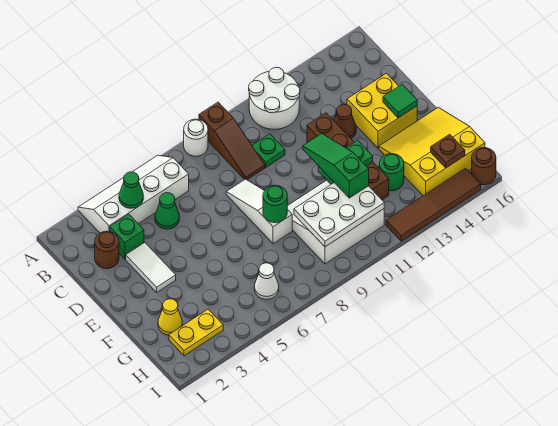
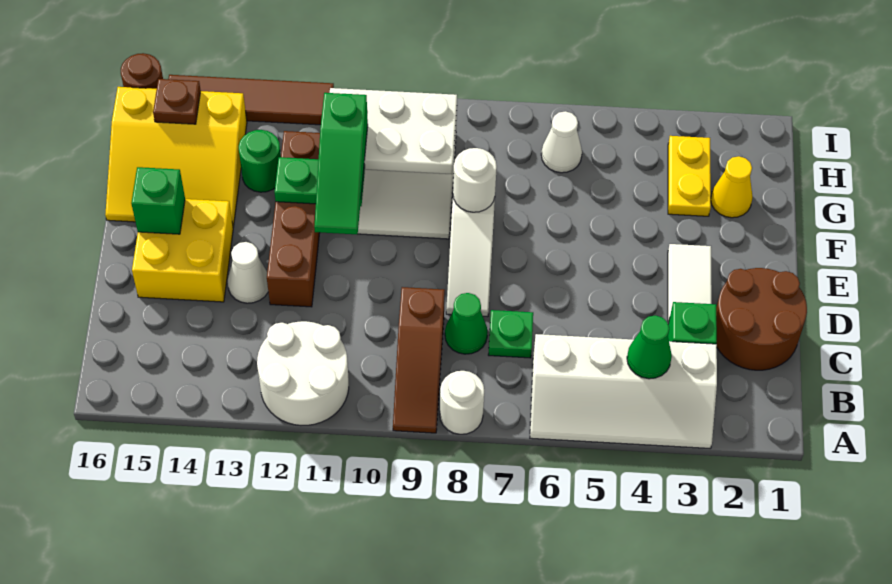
brown 1x3 slope [199,102,265,180] -> brown 1x3 slope turned to [393,287,445,433]
brown 1x1 round brick [95,231,119,269] -> brown 2x2 round brick [716,268,807,370]
green 1x1 cone [155,193,179,229] -> green 1x1 cone moved to [445,293,488,354]
green 1x1 plate [252,134,285,167] -> green 1x1 plate moved to [488,310,533,358]
brown 1x1 cone [334,104,356,139] -> white 1x1 cone [228,242,268,303]
green 1x1 tile [383,84,417,118] -> green 1x1 brick [131,167,185,234]
green 1x1 round brick [263,185,287,223] -> white 1x1 round brick [453,148,497,212]
yellow 1x2 plate [169,309,223,356] -> yellow 1x2 plate turned to [668,136,711,216]

